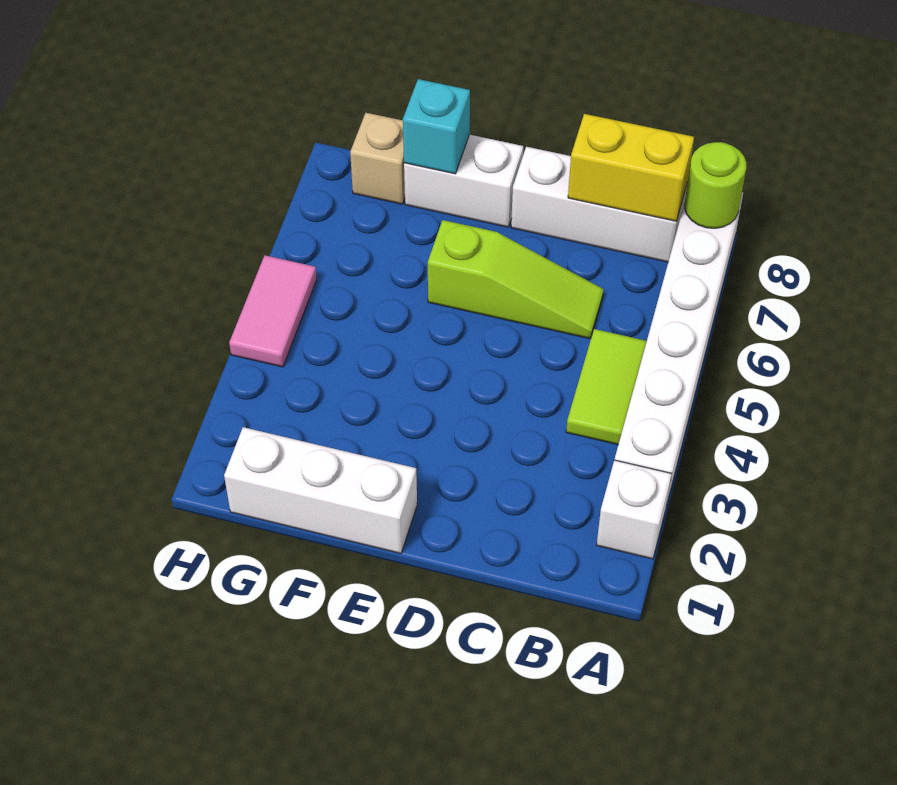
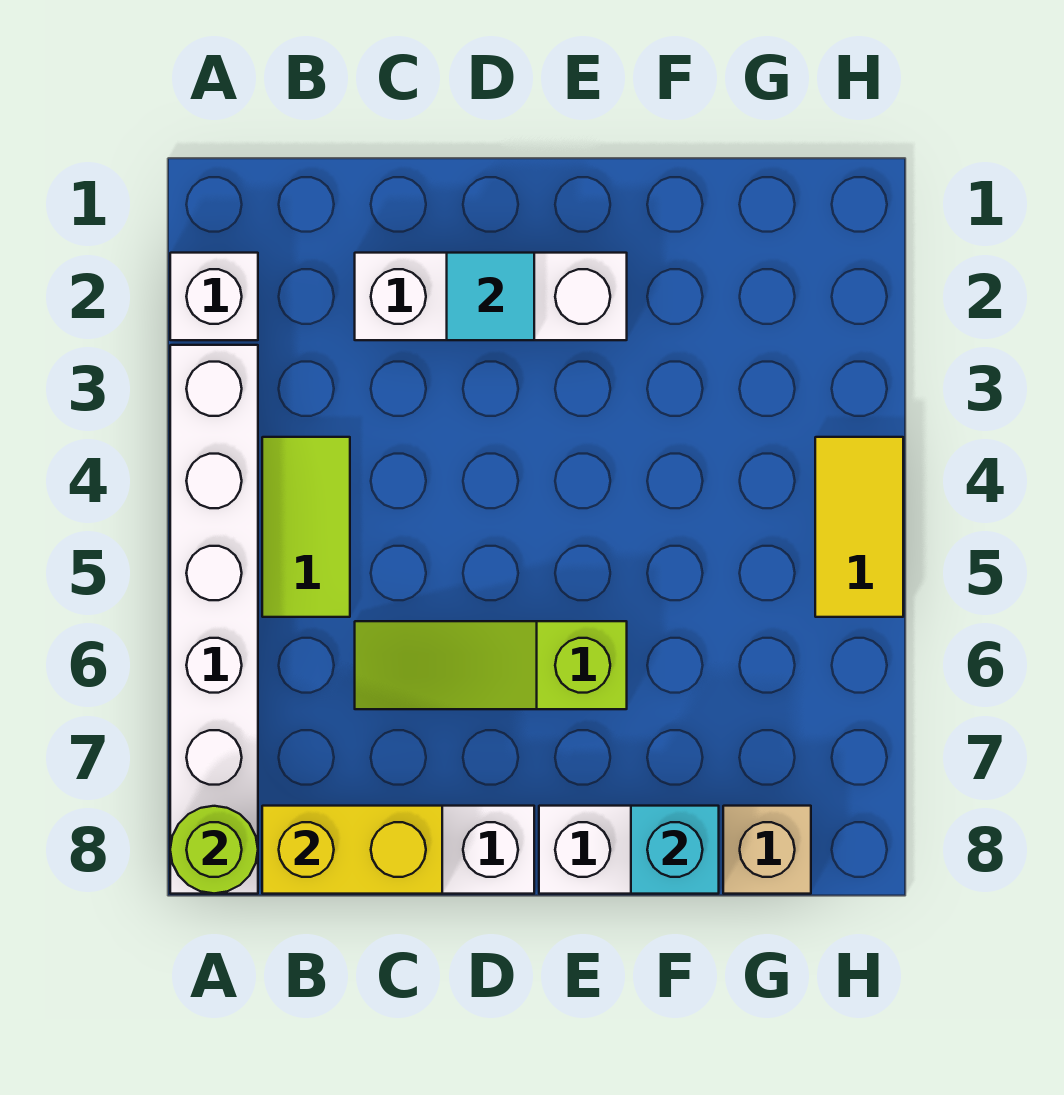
none -> cyan 1x1 tile [447,253,534,340]
white 1x3 brick [224,427,417,553] -> white 1x3 brick moved to [355,253,627,340]
pink 1x2 tile [229,255,317,367] -> yellow 1x2 tile [815,437,903,617]

